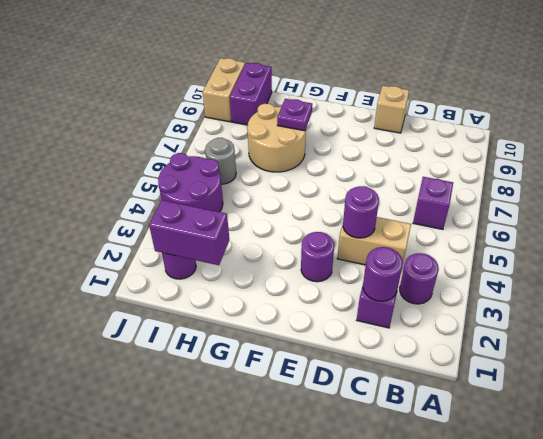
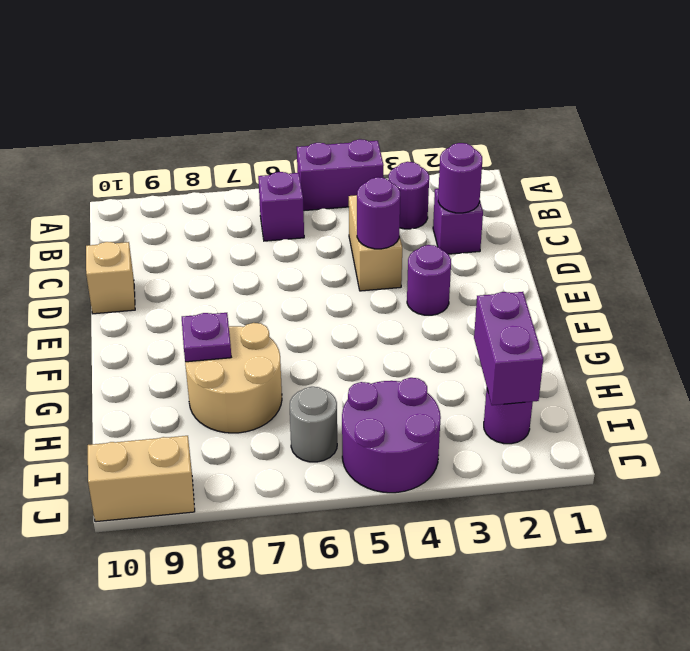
purple 1x2 brick [230,63,272,125] -> purple 1x2 brick moved to [297,139,384,211]

